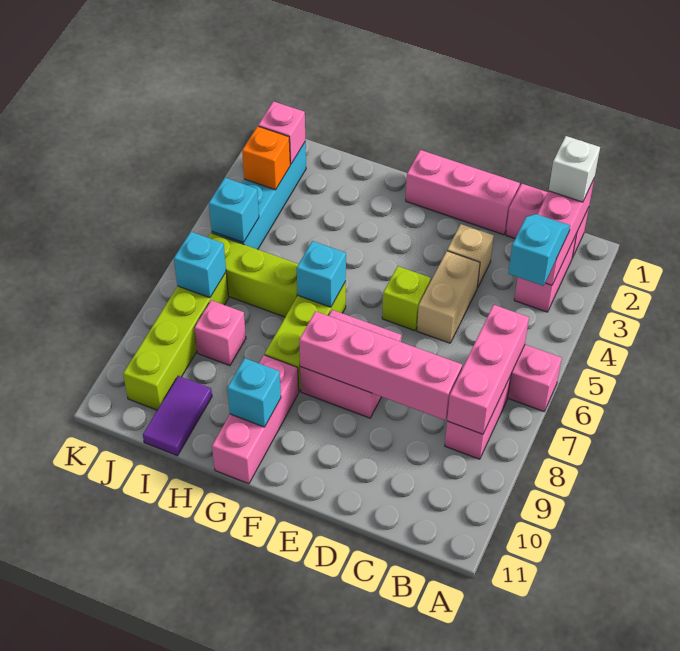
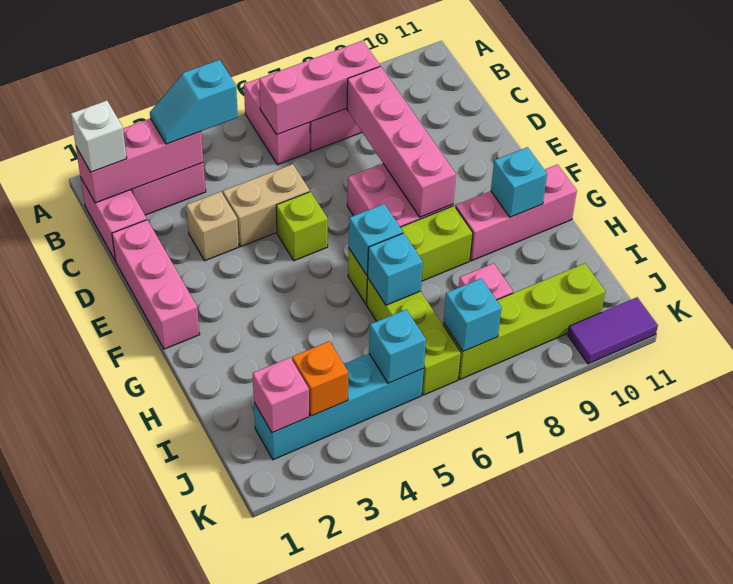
none -> cyan 1x1 brick [368,233,423,305]
purple 1x2 tile [143,376,212,456] -> purple 1x2 tile moved to [568,297,658,364]

